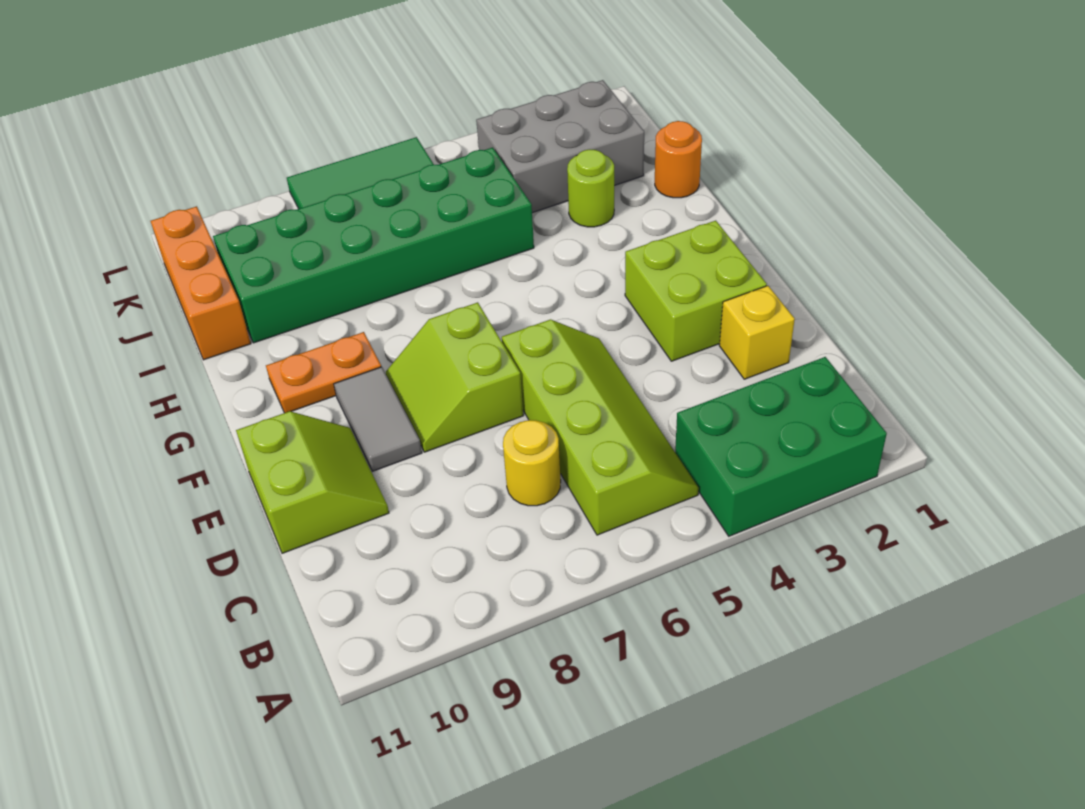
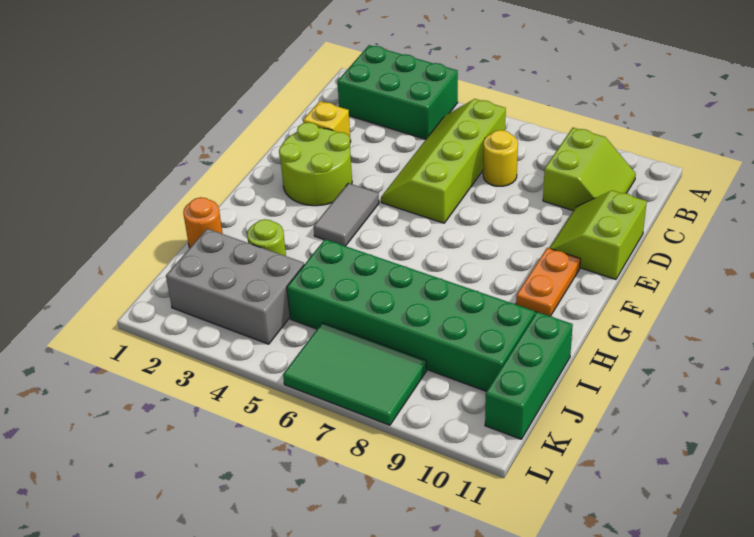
lime 2x2 brick [625,221,767,361] -> lime 2x2 round brick [279,122,352,206]
lime 2x2 slope [386,302,523,452] -> lime 2x2 slope moved to [543,128,636,211]
grey 1x2 tile [334,367,422,472] -> grey 1x2 tile moved to [314,183,379,246]
orange 1x2 plate [266,332,381,413] -> orange 1x2 plate turned to [516,248,580,316]
orange 1x3 brick [151,206,251,360] -> green 1x3 brick [485,312,573,439]

